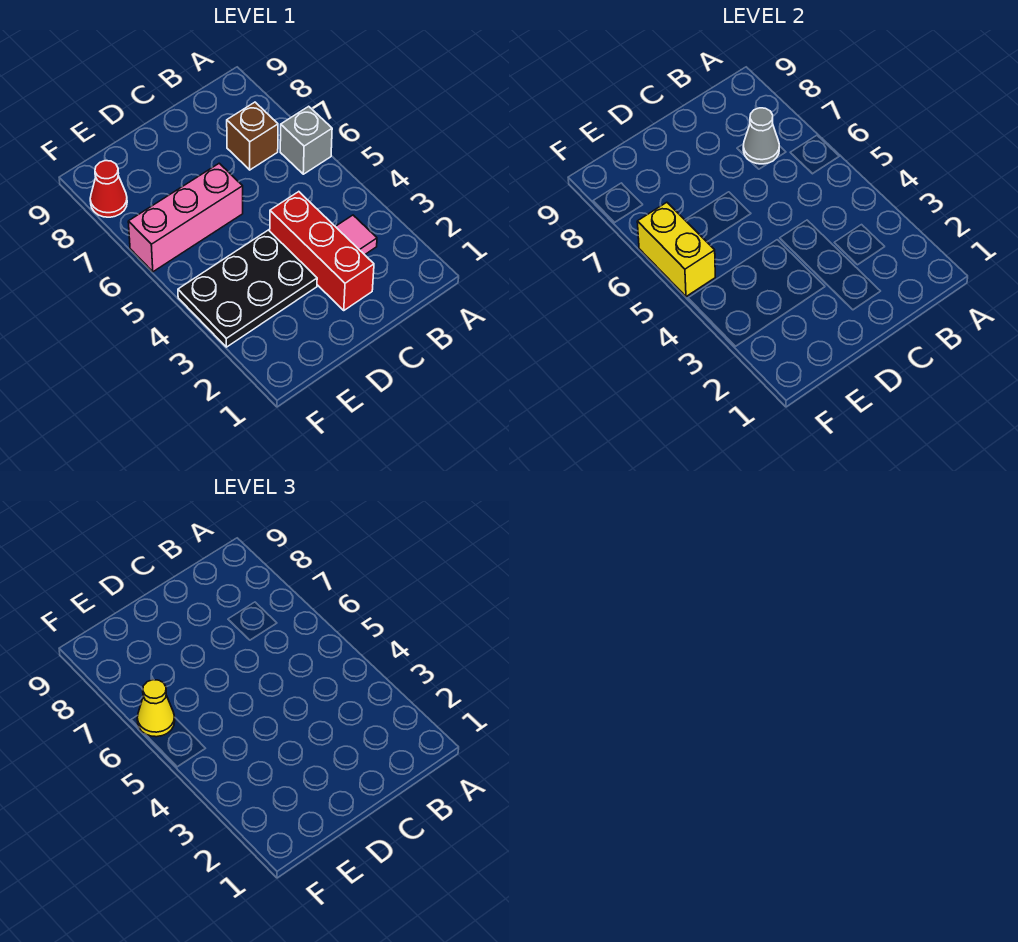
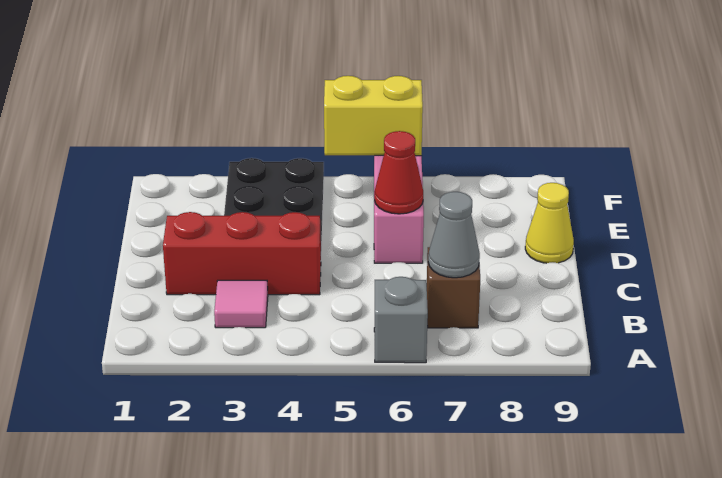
yellow 1x1 cone [137,680,175,737] -> yellow 1x1 cone moved to [525,183,574,263]
red 1x1 cone [90,161,127,217] -> red 1x1 cone moved to [374,131,423,214]

